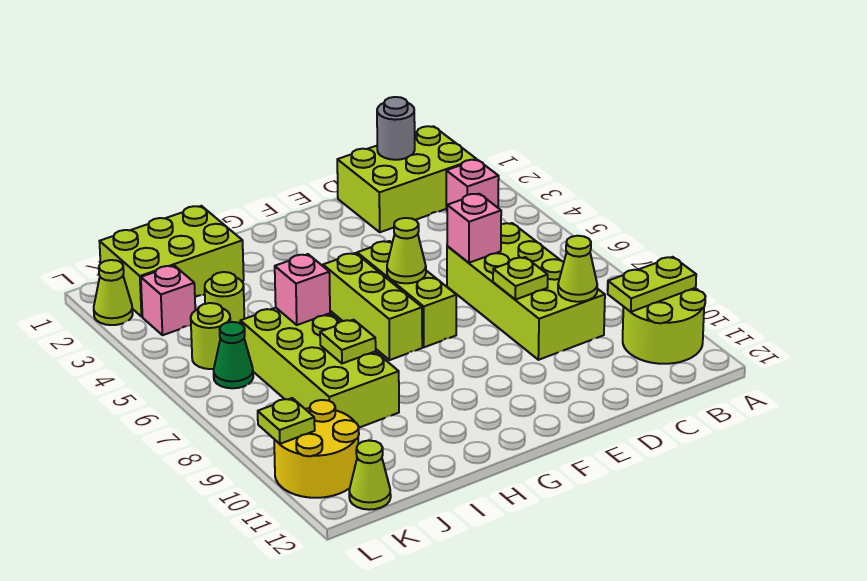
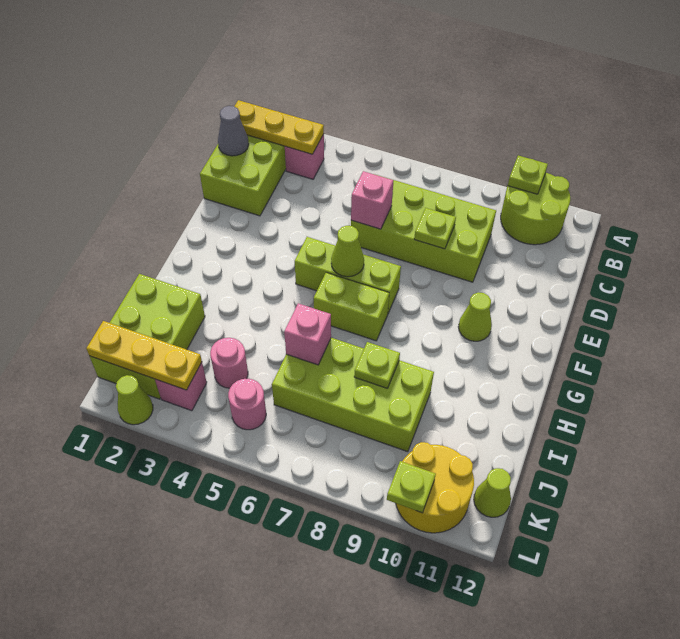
lime 1x2 plate [608,257,696,312] -> lime 1x1 plate [508,155,548,194]
none -> yellow 1x3 plate [234,100,324,154]
grey 1x1 round brick [377,97,415,160] -> grey 1x1 cone [218,106,249,156]
lime 1x1 cone [558,236,597,302] -> lime 1x1 cone moved to [458,292,492,341]
lime 1x3 brick [323,253,422,360] -> lime 1x2 brick [314,273,389,341]
lime 1x1 round brick [205,272,244,323] -> pink 1x1 round brick [210,338,248,388]
none -> yellow 1x3 plate [86,321,202,390]
lime 1x1 round brick [191,303,230,369] -> pink 1x1 round brick [228,379,266,430]
green 1x1 cone [214,322,253,388] -> none

